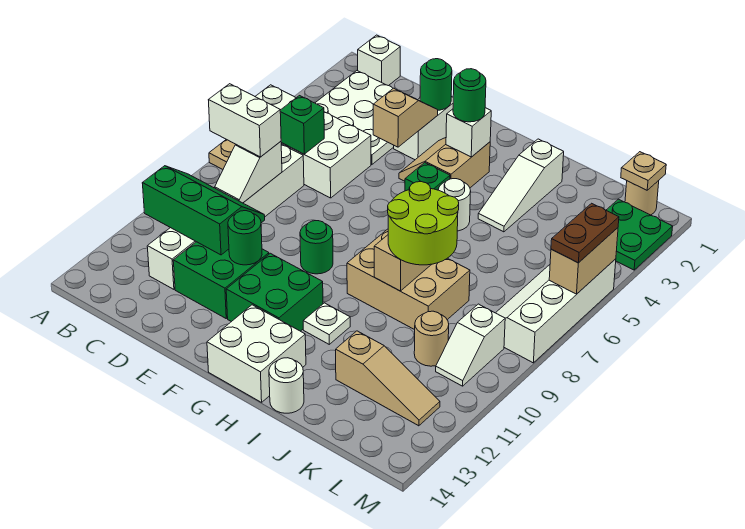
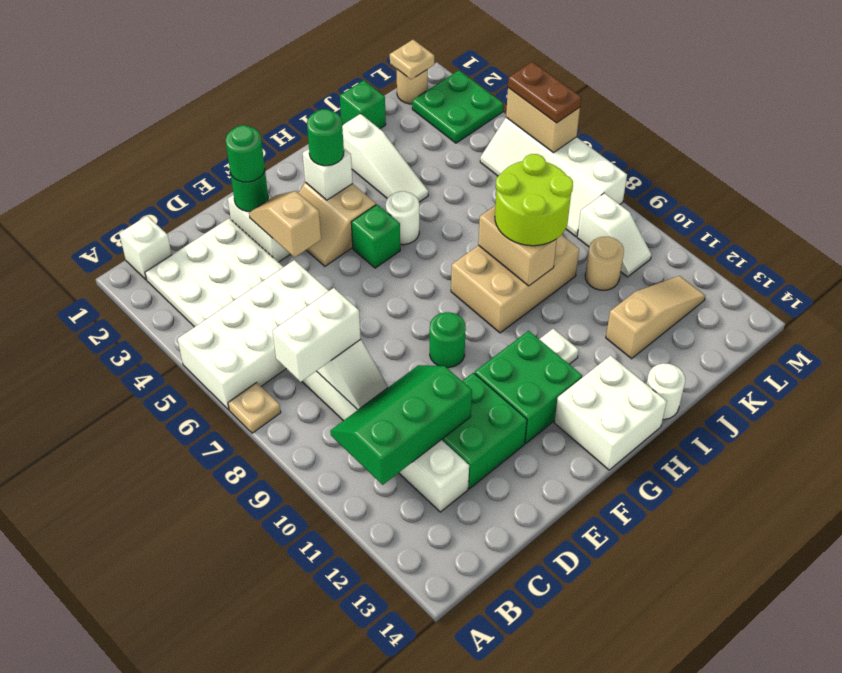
green 1x1 brick [280,96,324,154] -> green 1x1 brick moved to [340,80,386,129]
green 1x1 round brick [228,211,262,265] -> green 1x1 round brick moved to [226,125,265,182]

